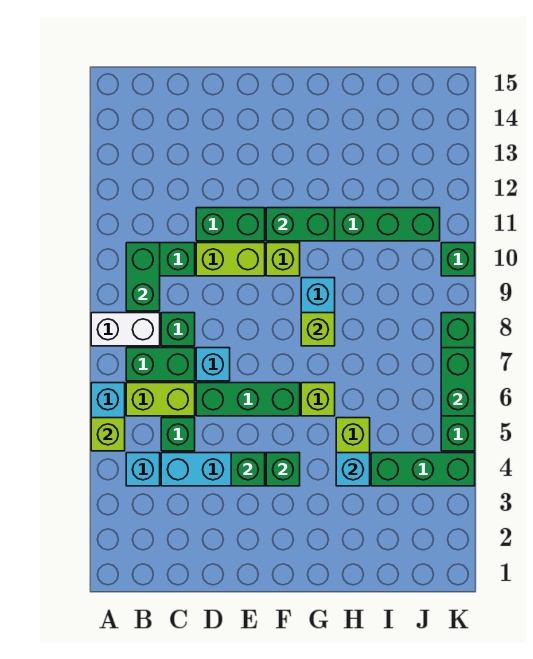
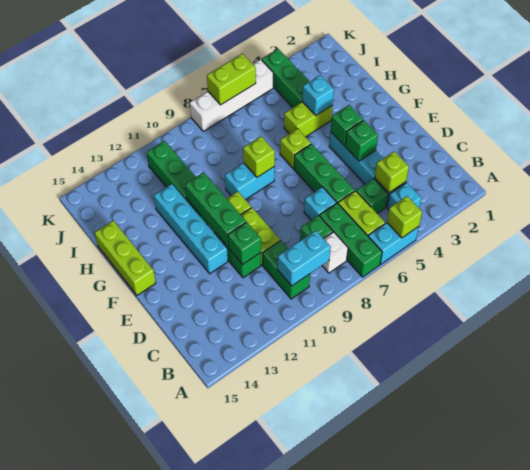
white 1x2 brick [91,313,160,346] -> white 1x1 brick [322,232,348,273]
green 1x2 brick [126,348,195,381] -> green 1x3 brick [320,203,382,277]
green 1x2 brick [126,243,160,311] -> cyan 1x2 brick [277,230,331,286]
none -> lime 1x1 brick [375,151,409,193]
none -> cyan 1x4 brick [154,184,228,274]
green 1x2 brick [266,208,335,241] -> green 1x3 brick [185,172,246,247]
none -> lime 1x3 brick [95,221,156,295]
green 1x4 brick [441,313,475,451] -> white 1x4 brick [190,59,273,131]
green 1x2 brick [441,348,475,416] -> lime 1x2 brick [207,54,256,105]
green 1x1 brick [441,243,475,276] -> green 1x1 brick moved to [228,222,261,265]

